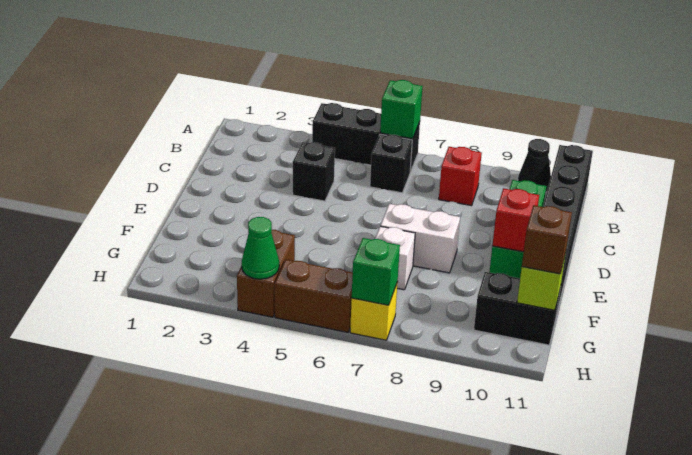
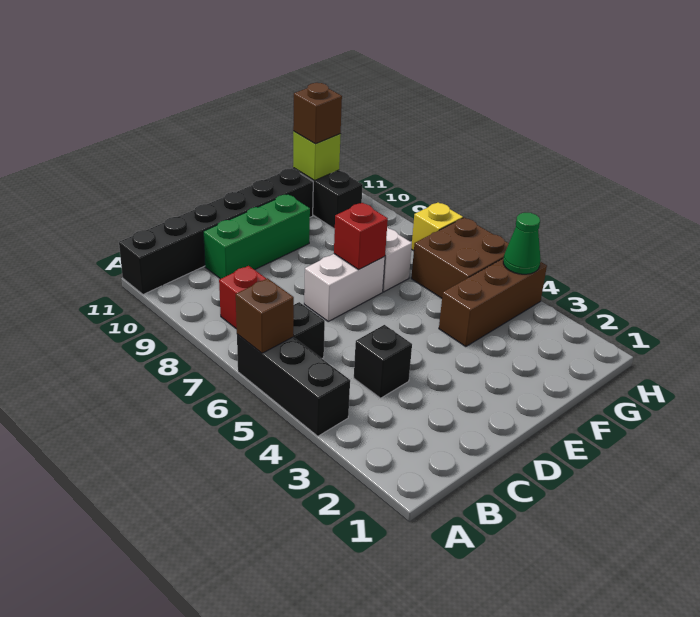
green 1x1 brick [380,80,423,139] -> brown 1x1 brick [236,278,294,353]
black 1x1 cone [518,139,551,192] -> none
white 1x2 brick [380,204,460,273] -> white 1x2 brick turned to [304,254,385,321]
red 1x1 brick [492,188,539,252] -> red 1x1 brick moved to [334,203,388,270]
brown 1x2 brick [237,230,295,317] -> brown 1x3 brick [439,258,547,347]
brown 1x2 brick [275,260,353,332] -> brown 2x2 brick [411,218,509,298]
green 1x1 brick [352,238,400,305] -> none

